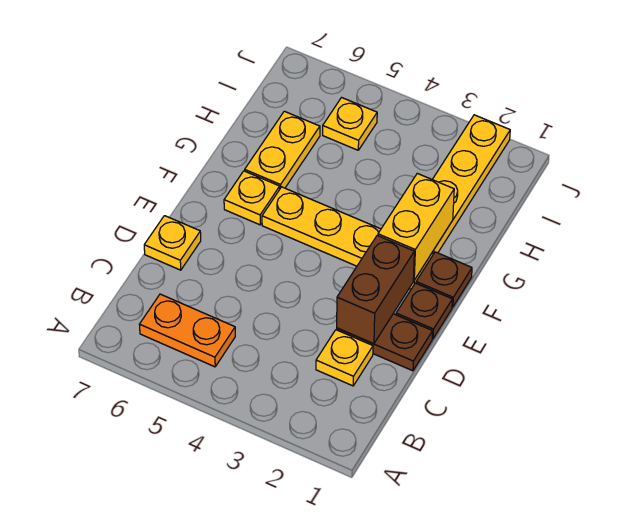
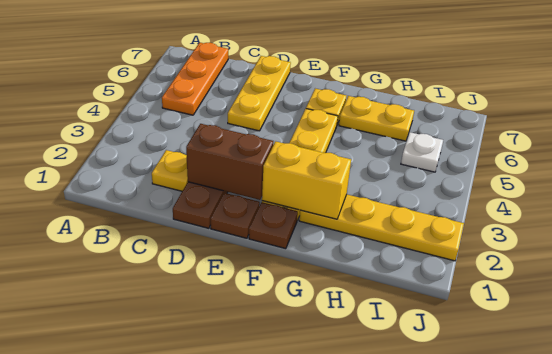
orange 1x2 plate [139,294,235,367] -> orange 1x3 plate [162,43,228,115]
yellow 1x1 plate [144,216,201,270] -> yellow 1x3 plate [228,56,291,131]
yellow 1x1 plate [323,98,377,150] -> white 1x1 plate [401,132,443,172]

